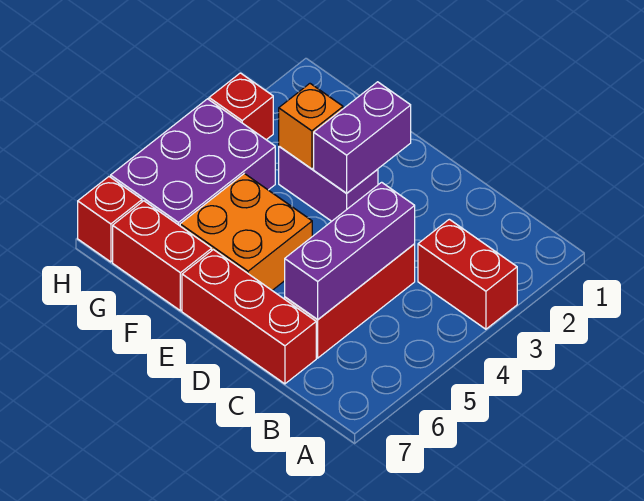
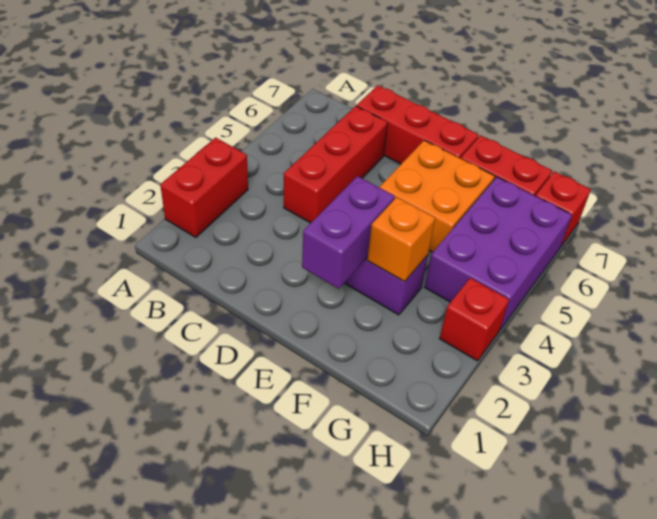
red 1x2 brick [418,219,517,329] -> red 1x2 brick turned to [160,138,248,238]
purple 1x3 brick [285,182,415,320] -> none

